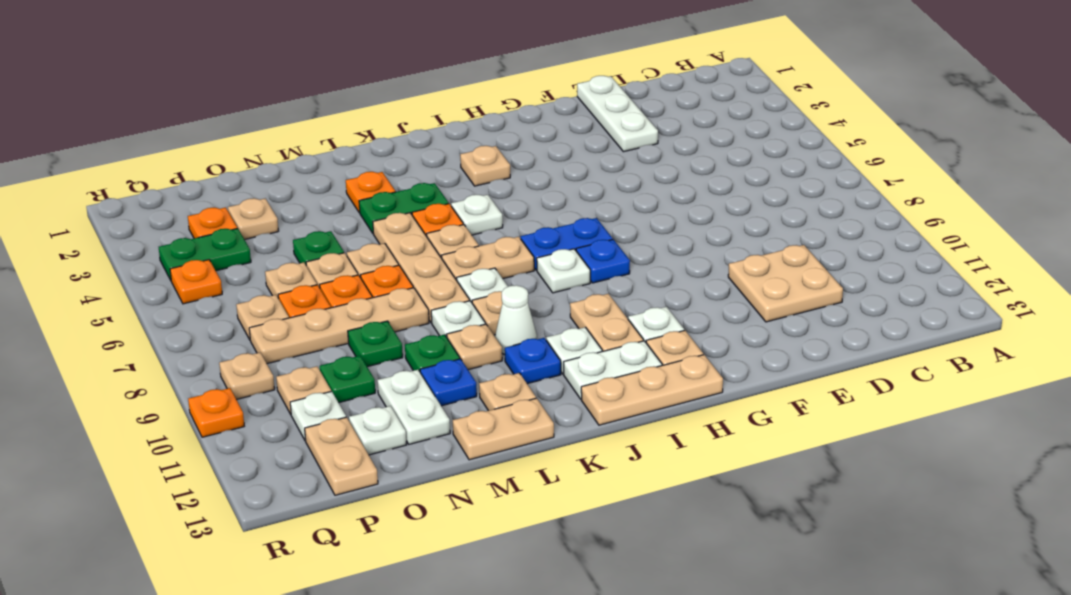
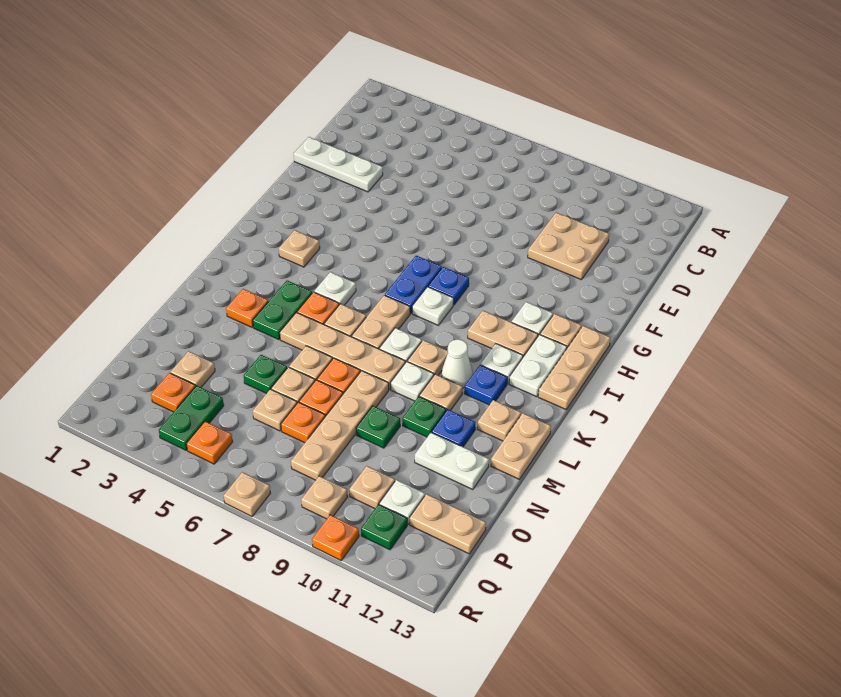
green 1x1 plate [320,356,375,403] -> green 1x1 plate moved to [361,504,407,550]
white 1x1 plate [349,406,407,455] -> none
tan 1x1 plate [236,295,289,340] -> tan 1x1 plate moved to [224,472,270,516]

